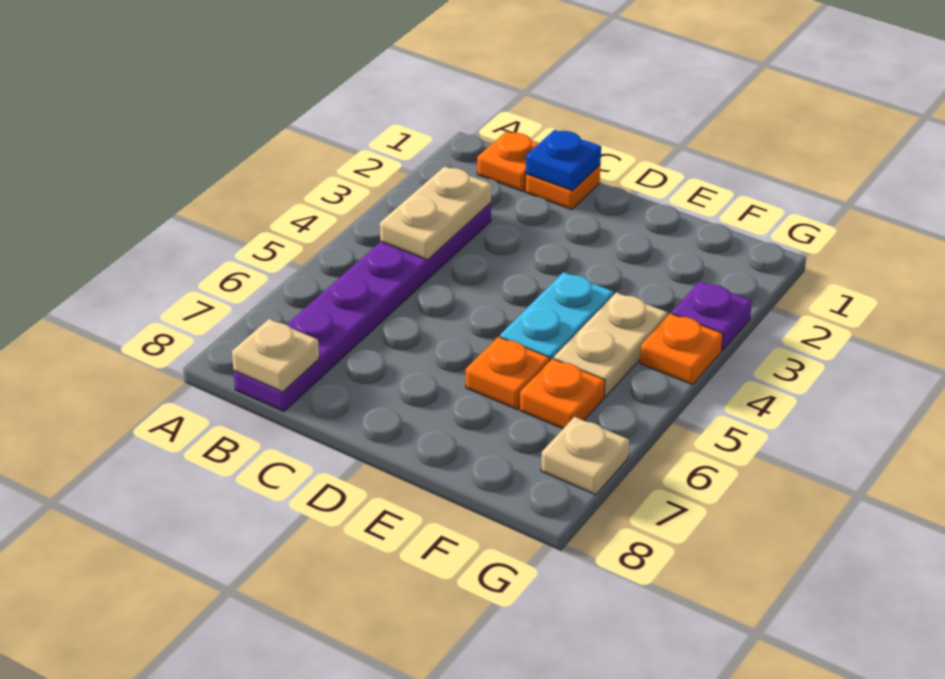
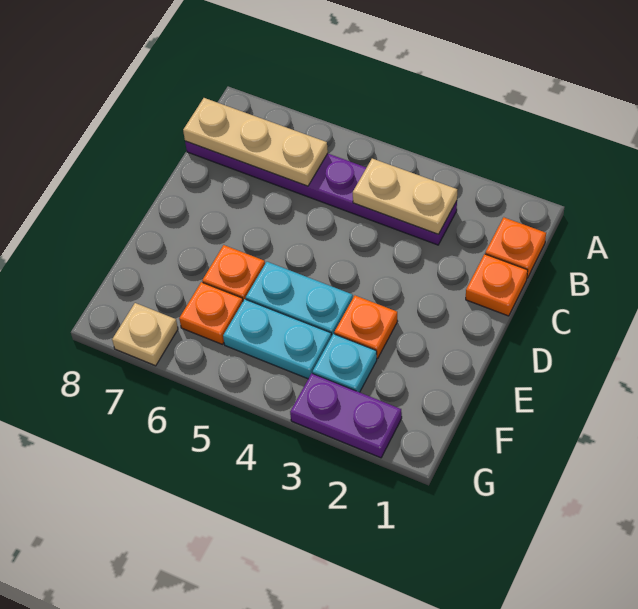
tan 1x1 plate [232,319,319,392] -> tan 1x3 plate [183,98,328,186]
blue 1x1 plate [526,130,601,191] -> none
none -> cyan 1x1 plate [313,334,377,392]
tan 1x2 plate [554,293,668,397] -> cyan 1x2 plate [223,299,331,379]
purple 1x1 plate [672,281,752,351] -> purple 1x2 plate [290,373,402,458]
orange 1x1 plate [640,313,723,385] -> orange 1x1 plate moved to [334,296,398,358]

